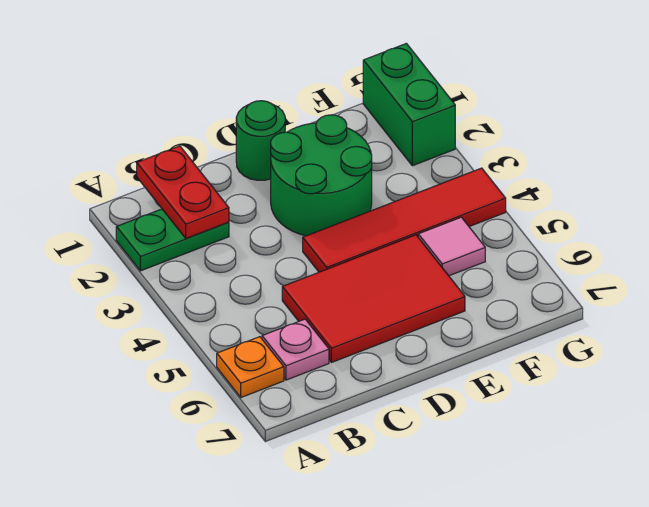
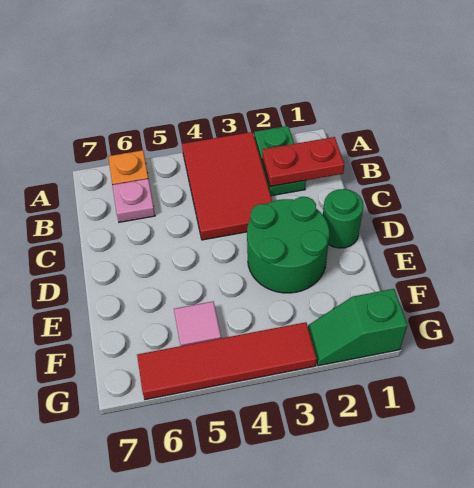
red 2x3 tile [282,235,465,363] -> red 2x3 tile moved to [182,132,272,240]
red 1x4 tile [303,168,506,272] -> red 1x4 tile turned to [137,322,317,400]
green 1x2 brick [363,43,455,166] -> green 1x2 slope [308,289,407,366]

